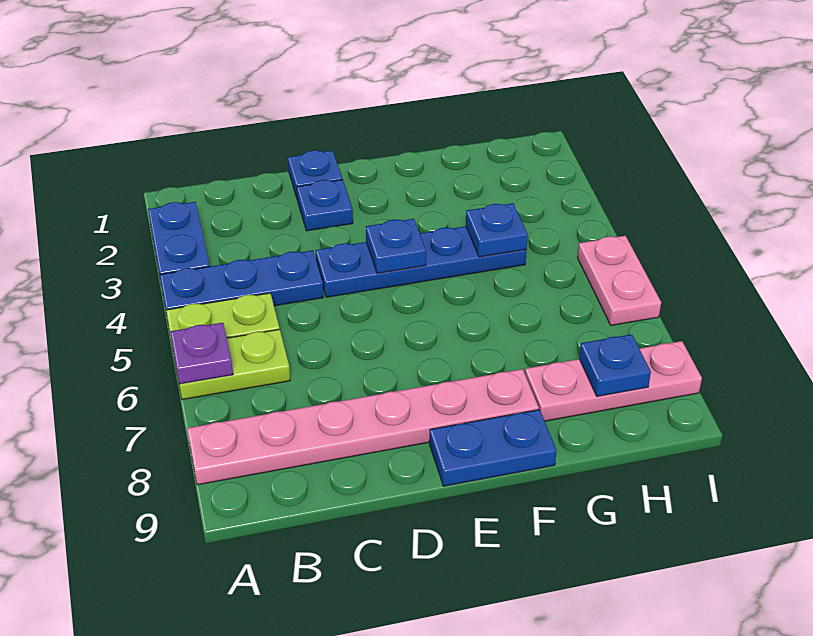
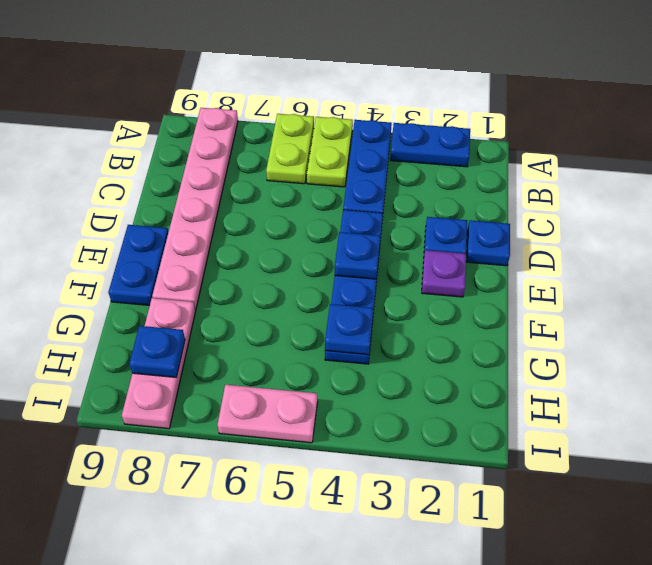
purple 1x1 plate [170,323,233,384] -> purple 1x1 plate moved to [422,250,466,297]

